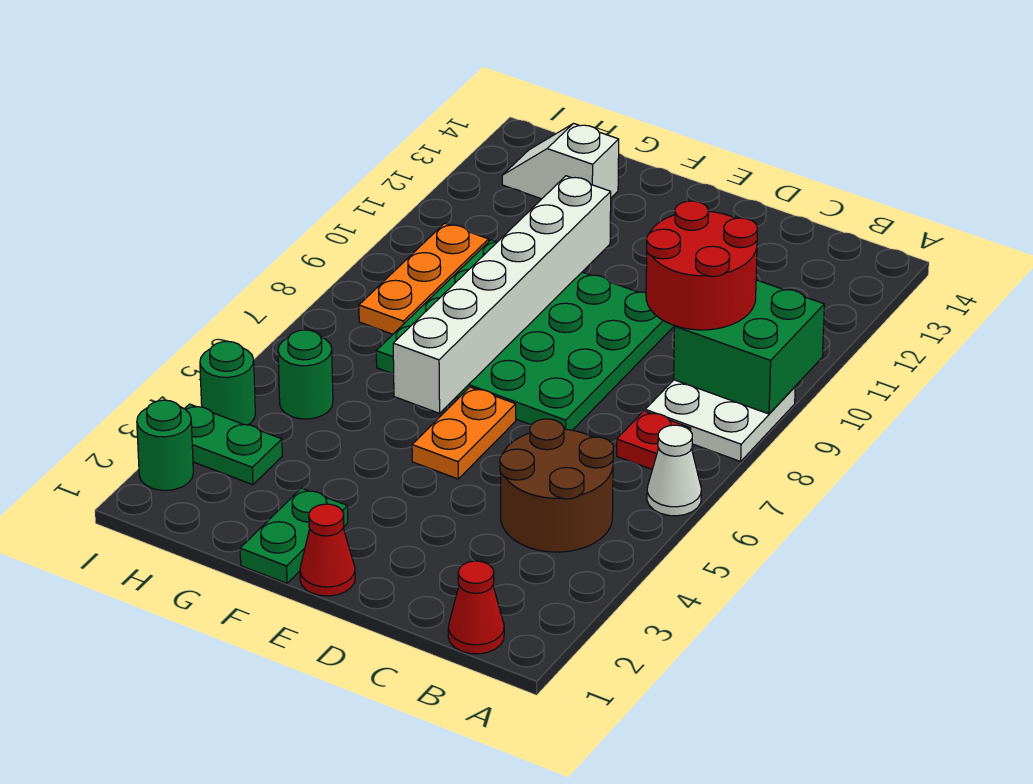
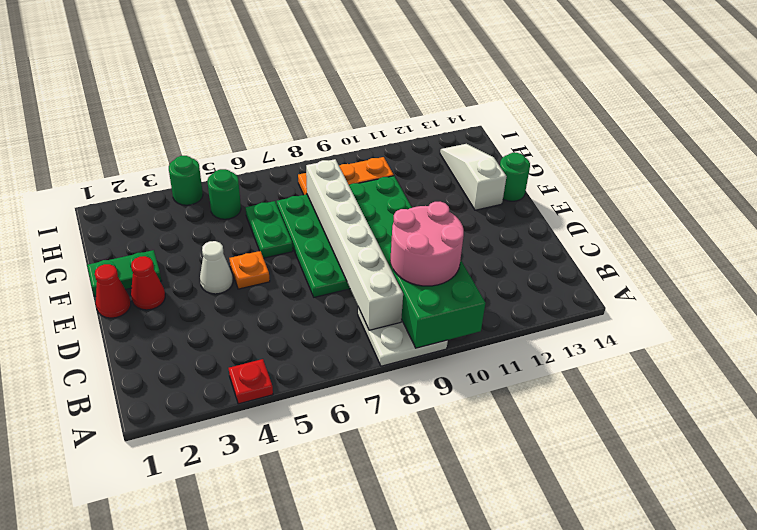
white 1x1 cone [647,425,701,516] -> white 1x1 cone moved to [200,241,233,294]
red 1x1 cone [448,561,504,654] -> red 1x1 cone moved to [131,256,165,310]
brown 2x2 round brick [500,419,614,552] -> none
red 1x1 plate [617,411,691,469] -> red 1x1 plate moved to [229,359,273,404]
red 2x2 round brick [646,201,757,330] -> pink 2x2 round brick [390,202,464,286]
orange 1x2 plate [412,387,516,479] -> orange 1x1 plate [229,251,270,289]
white 1x6 brick [393,176,611,413] -> white 1x6 brick turned to [306,159,403,330]
white 1x2 slope [502,123,619,199] -> white 1x3 slope [440,144,507,210]
green 1x2 plate [185,404,282,485] -> green 1x2 plate moved to [246,201,293,258]
green 1x1 round brick [137,400,193,490] -> green 1x1 round brick moved to [500,153,530,201]

